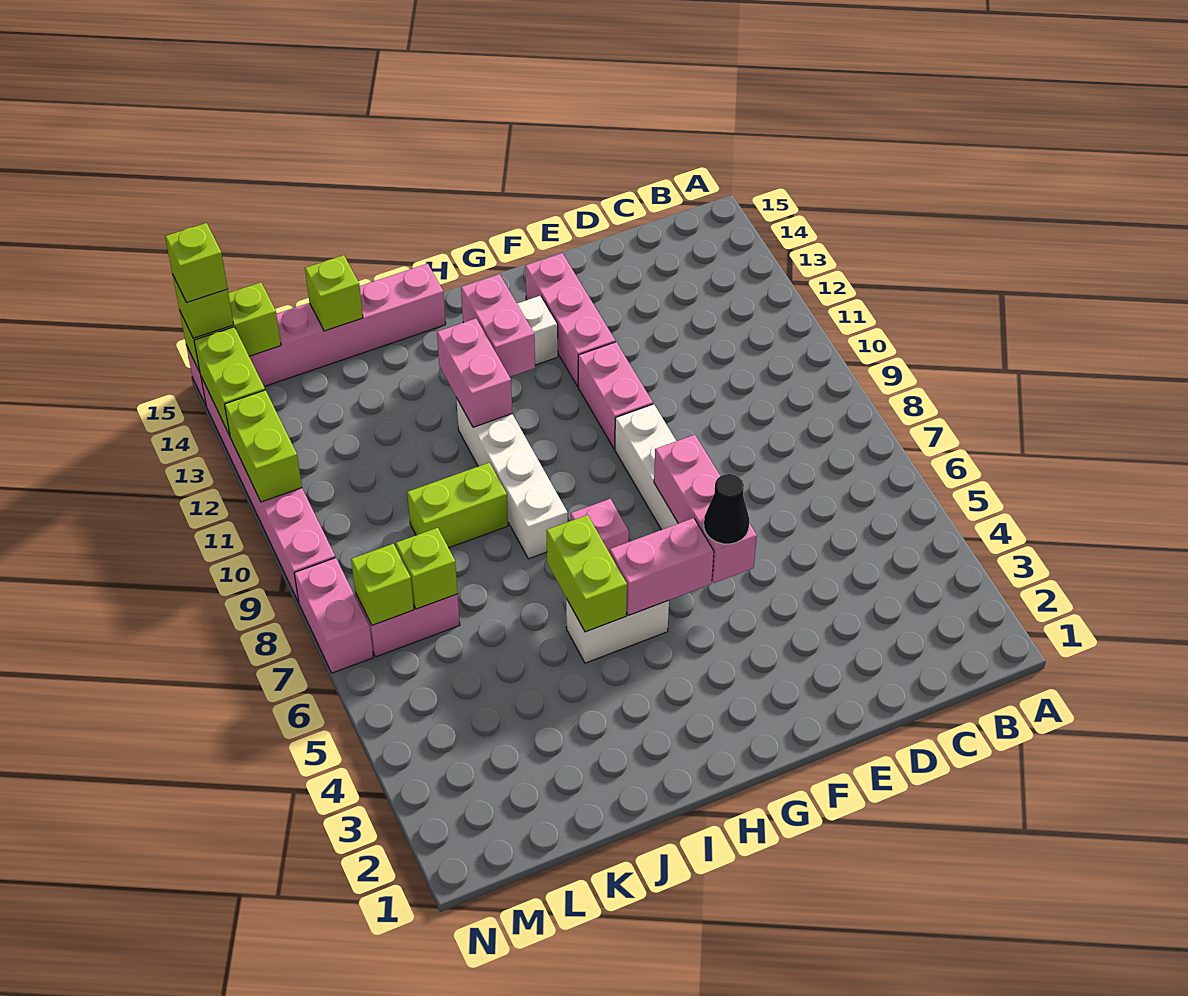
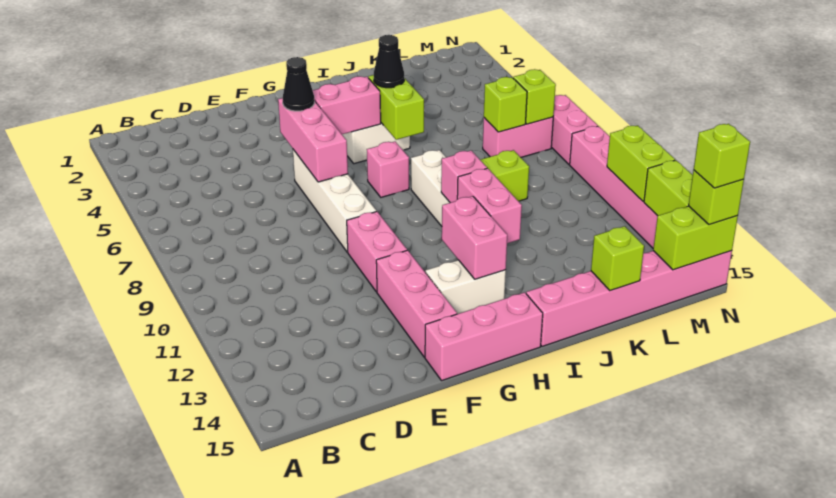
none -> pink 1x3 brick [425,292,543,381]
none -> black 1x1 cone [374,35,404,88]
none -> pink 1x1 brick [441,151,487,203]

